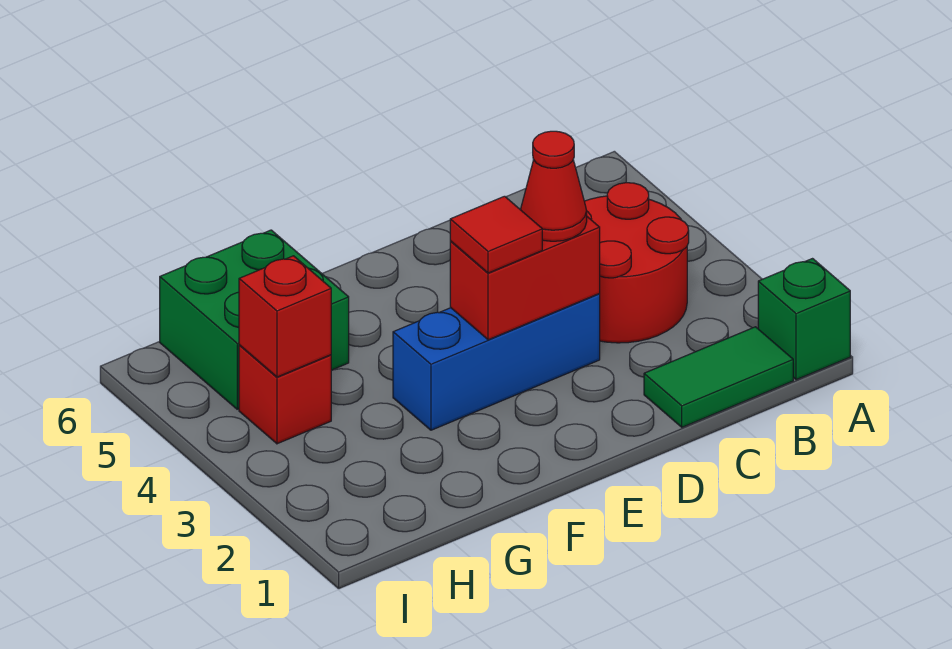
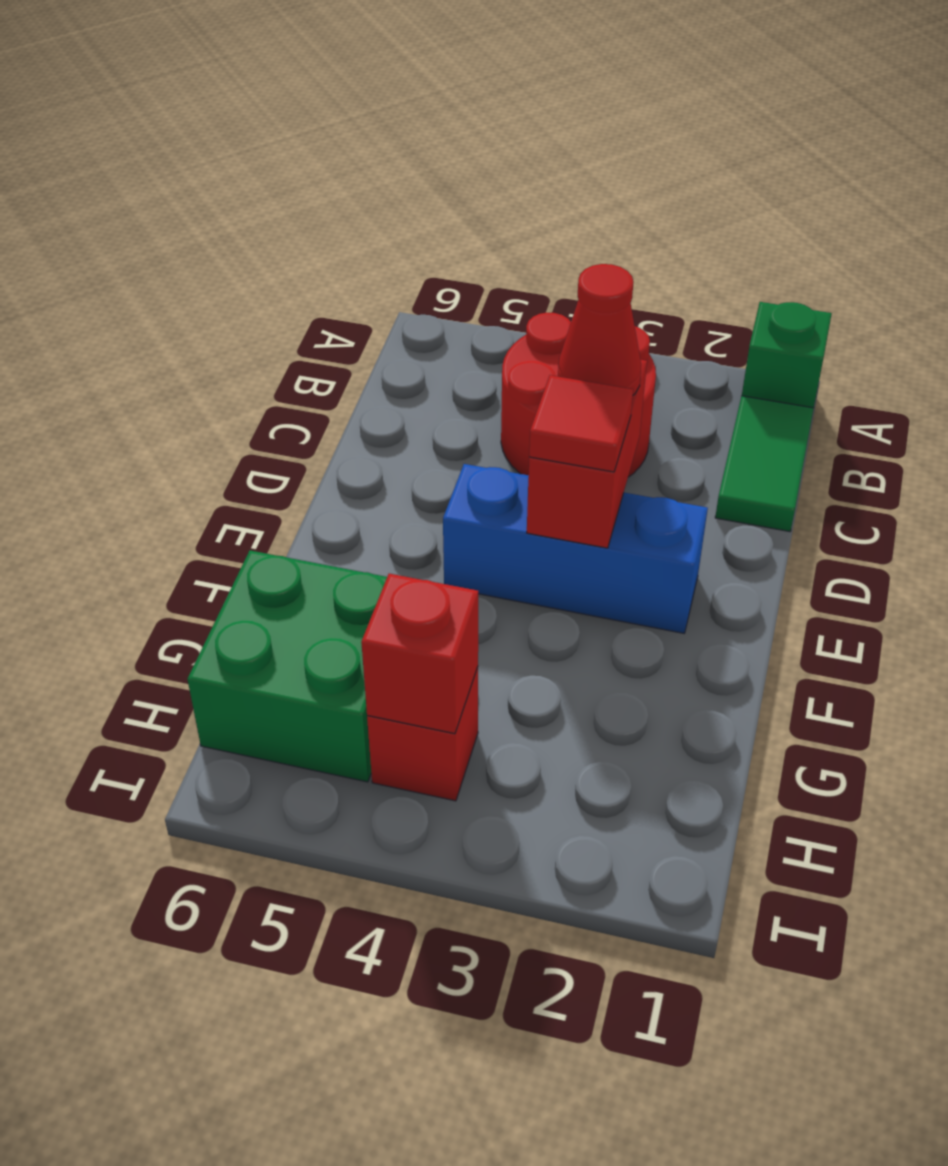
blue 1x3 brick [393,294,600,430] -> blue 1x3 brick turned to [443,464,708,633]

